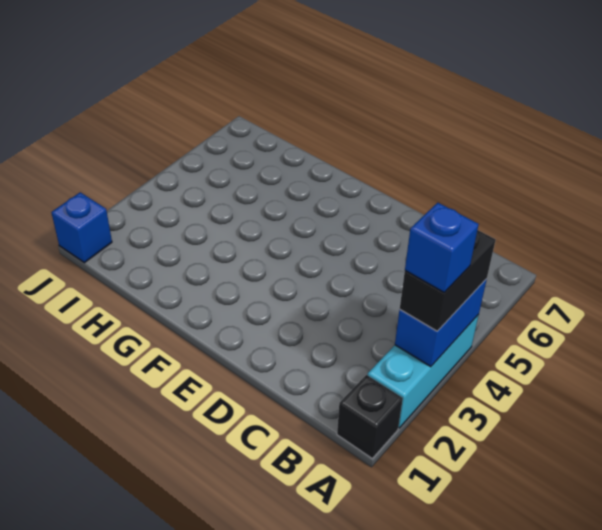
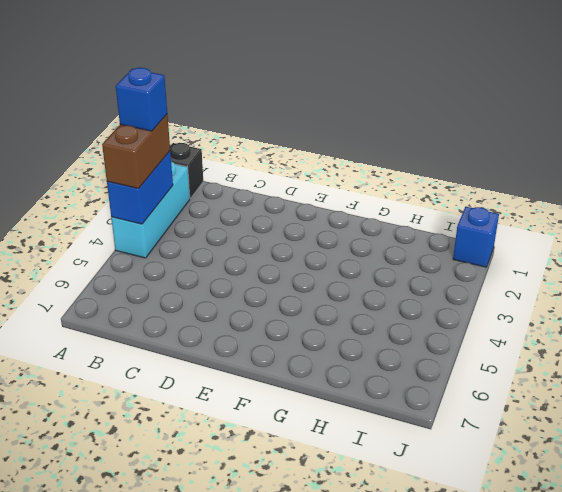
black 1x2 brick [400,230,496,331] -> brown 1x2 brick [102,115,170,188]

